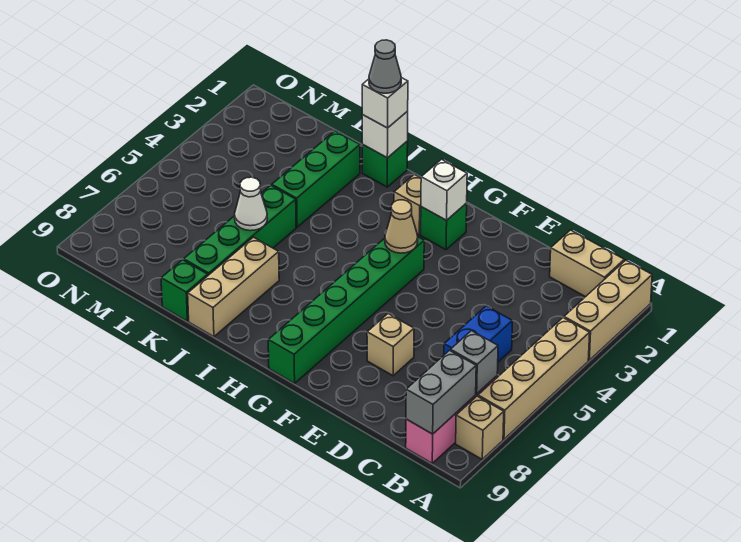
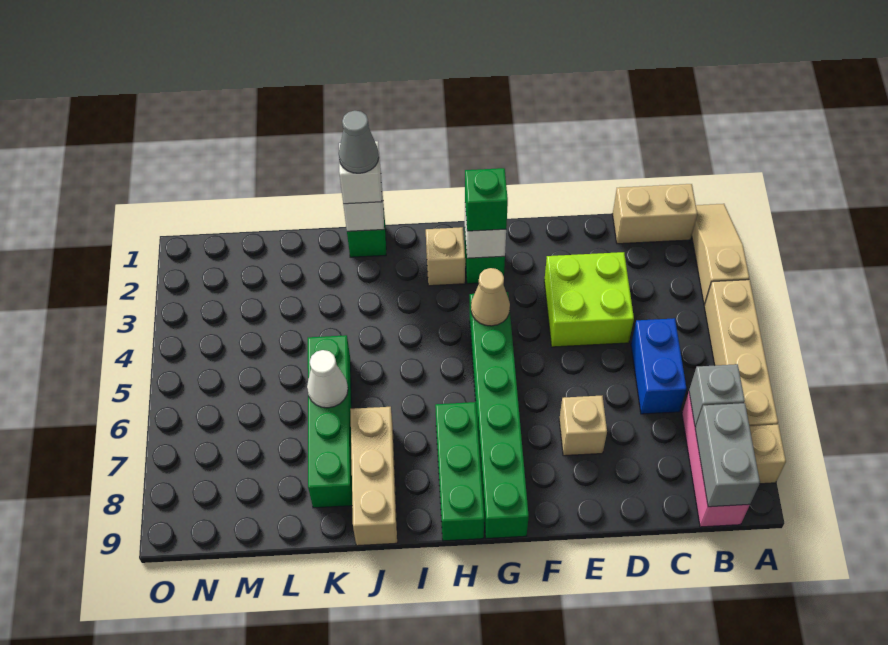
tan 1x3 brick [564,260,652,360] -> tan 1x3 slope [692,204,749,305]
none -> lime 2x2 brick [544,252,634,347]
green 1x3 brick [272,131,360,227] -> green 1x3 brick moved to [435,402,484,541]
green 1x1 brick [161,260,208,321] -> green 1x1 brick moved to [465,168,508,231]

